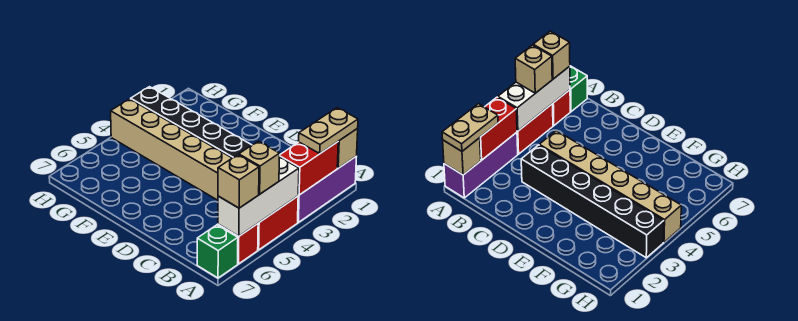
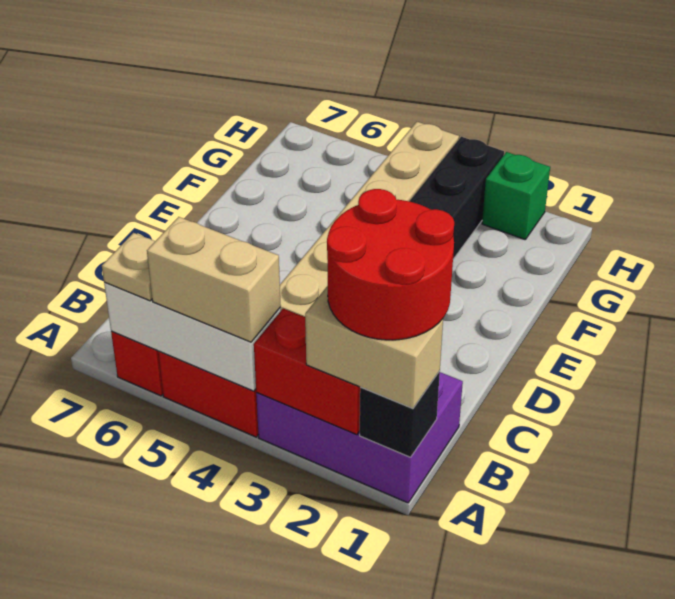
purple 1x3 brick [298,156,357,222] -> purple 2x3 brick [256,372,463,503]
tan 1x1 brick [337,129,358,168] -> black 1x1 brick [360,371,440,457]
tan 1x2 plate [299,108,358,153] -> tan 1x2 brick [305,286,443,409]
none -> red 2x2 round brick [327,189,454,340]
tan 1x1 brick [239,141,280,194] -> tan 1x2 brick [147,217,281,342]
tan 1x1 brick [218,155,259,208] -> tan 1x1 plate [102,233,155,301]
green 1x1 brick [197,225,238,278] -> green 1x1 brick moved to [482,152,550,239]

